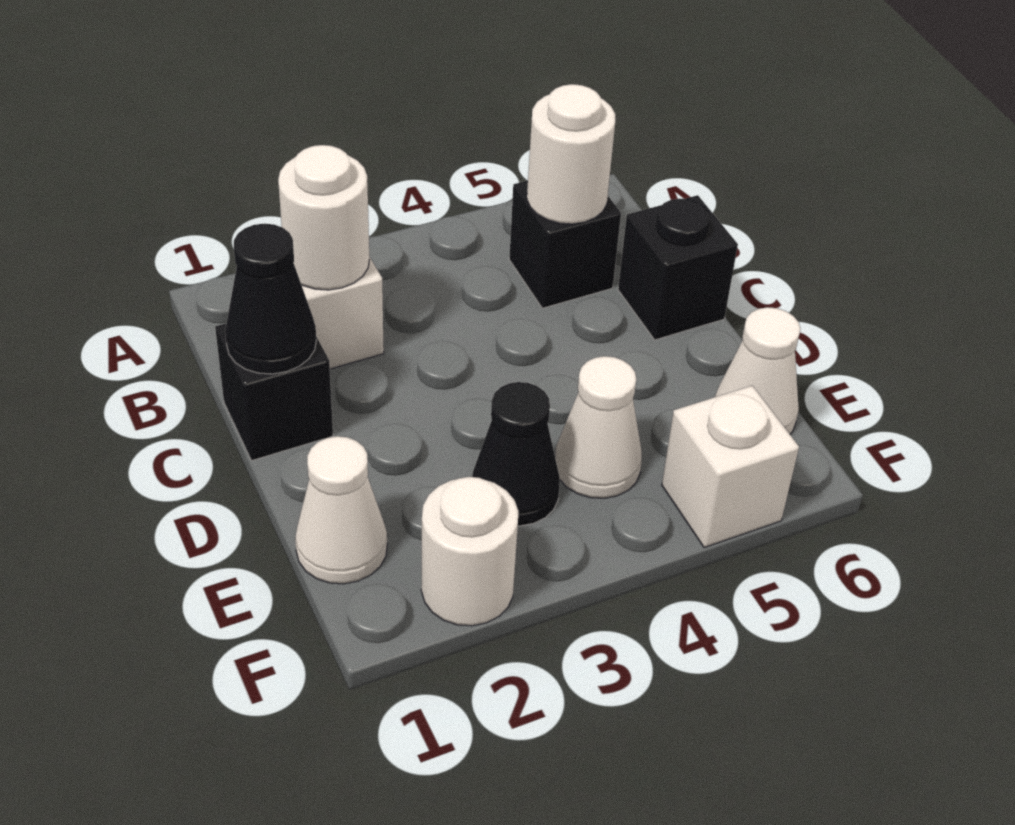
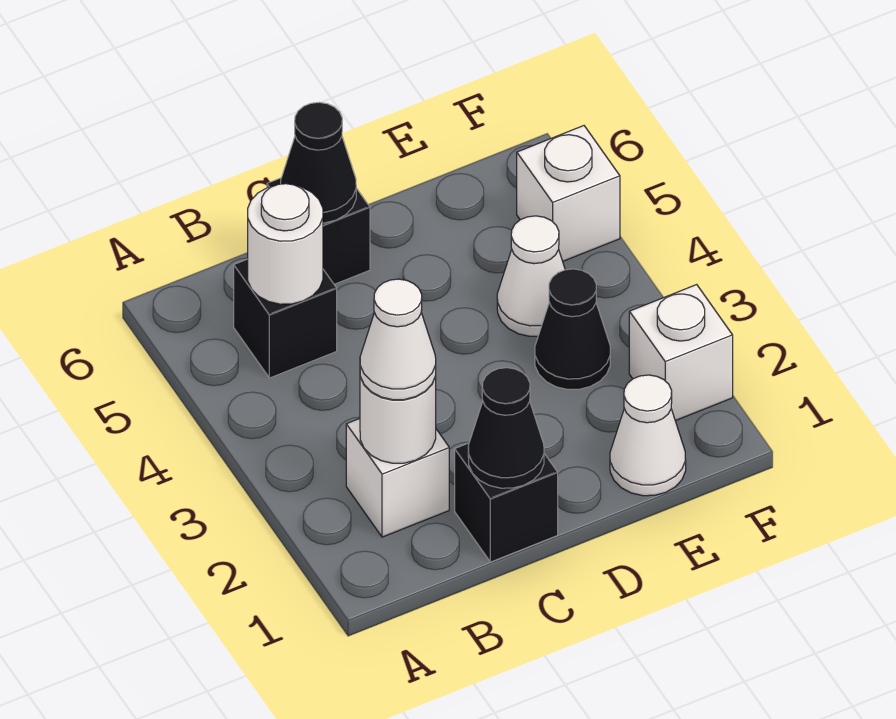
none -> black 1x1 cone [281,102,356,223]
white 1x1 cone [715,307,801,434] -> white 1x1 cone moved to [360,279,436,400]
white 1x1 round brick [421,477,519,626] -> white 1x1 brick [629,285,733,421]

